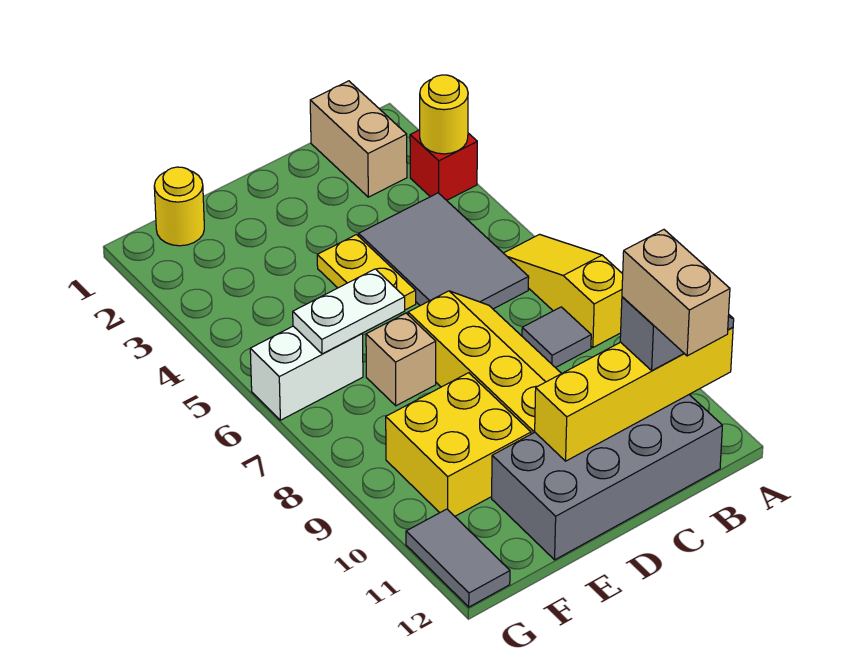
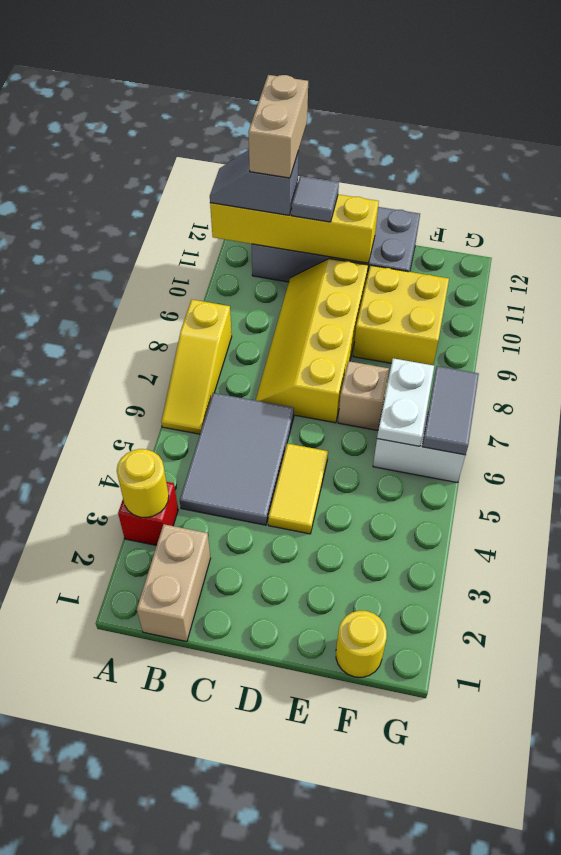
grey 1x1 tile [522,307,591,368] -> grey 1x1 tile moved to [291,176,339,222]
yellow 1x2 plate [317,235,416,310] -> yellow 1x2 tile [268,444,328,534]
white 1x2 plate [293,269,405,354] -> white 1x2 plate turned to [377,358,434,446]
grey 1x2 tile [406,509,510,607] -> grey 1x2 tile moved to [422,366,479,455]

